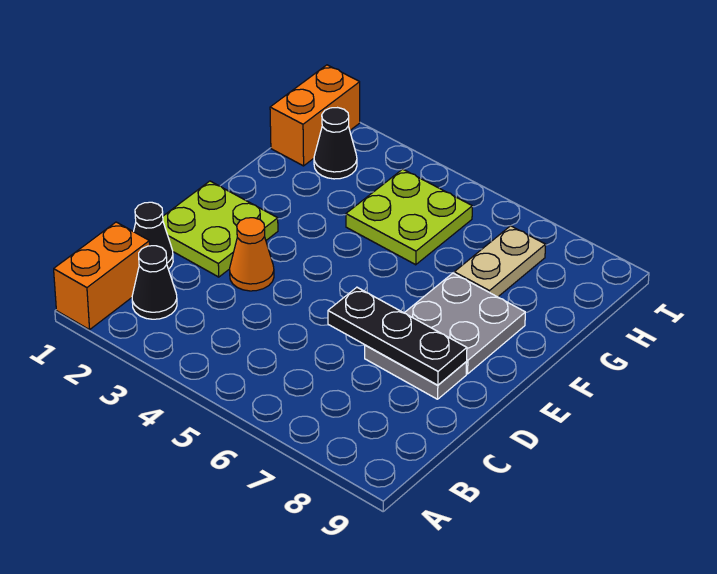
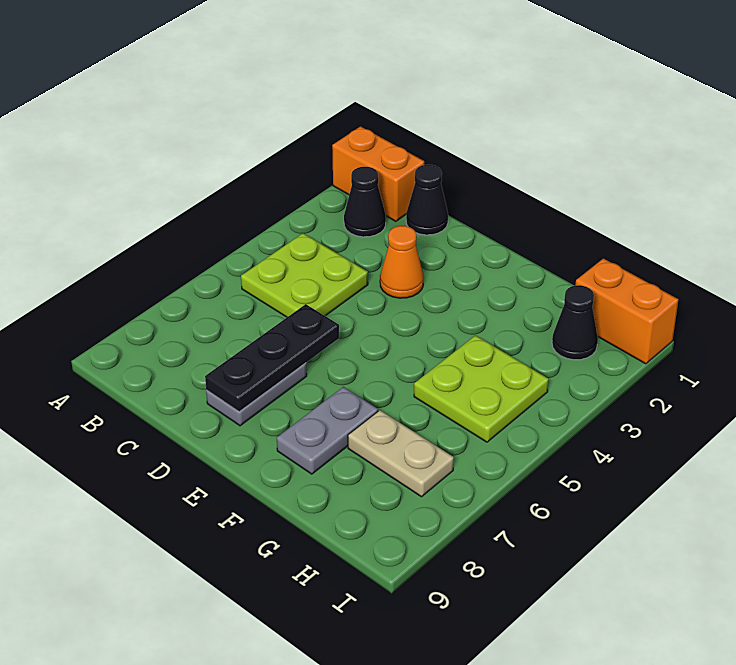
lime 2x2 plate [163,181,278,277] -> lime 2x2 plate moved to [241,233,368,317]
grey 2x2 plate [405,273,525,374] -> grey 1x2 plate [277,387,378,474]

